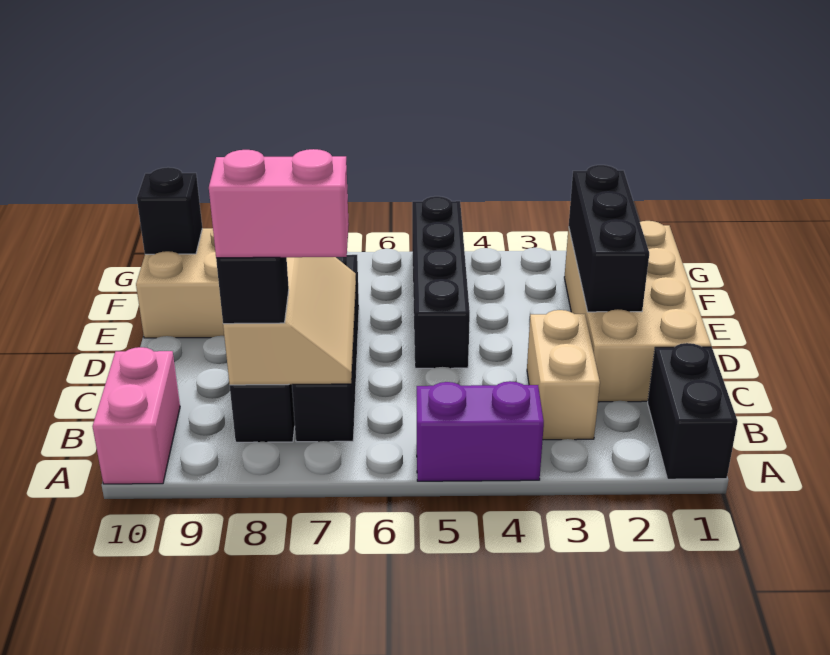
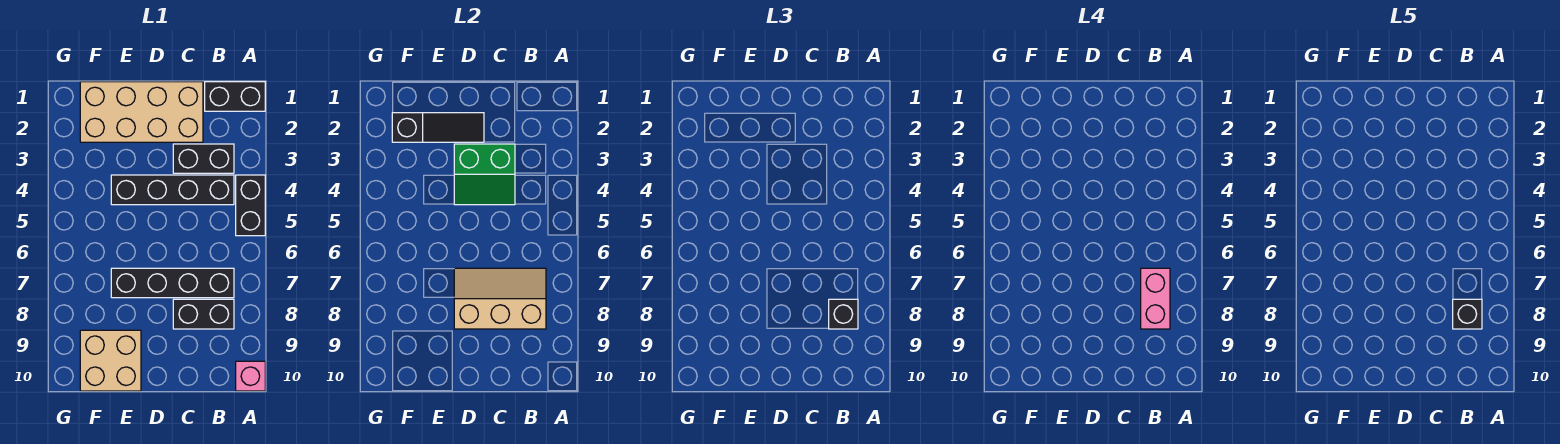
purple 1x2 brick [417,381,544,481] -> black 1x2 brick [236,175,265,236]
pink 1x2 brick [93,347,180,484] -> pink 1x1 brick [236,361,265,391]
tan 1x2 brick [527,310,600,440] -> black 1x2 brick [173,144,234,173]
none -> green 2x2 slope [454,144,515,205]
black 1x3 brick [569,165,649,312] -> black 1x3 slope [392,113,484,142]
black 1x4 brick [412,196,470,368] -> black 1x4 brick moved to [111,175,234,205]
black 1x1 brick [137,167,202,254] -> black 1x1 brick moved to [1453,299,1482,329]

